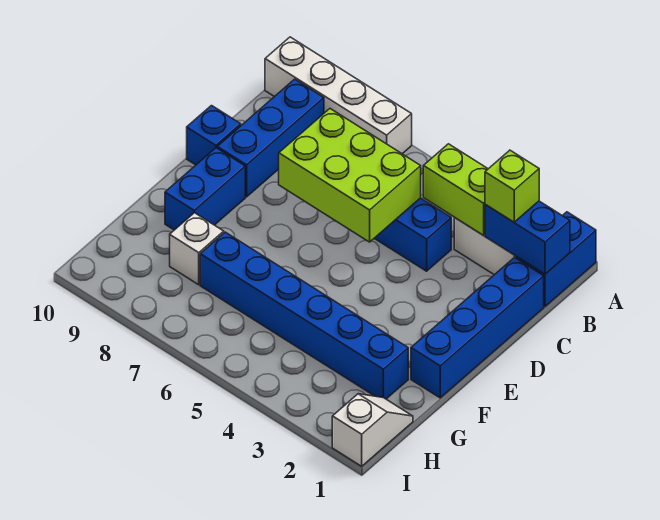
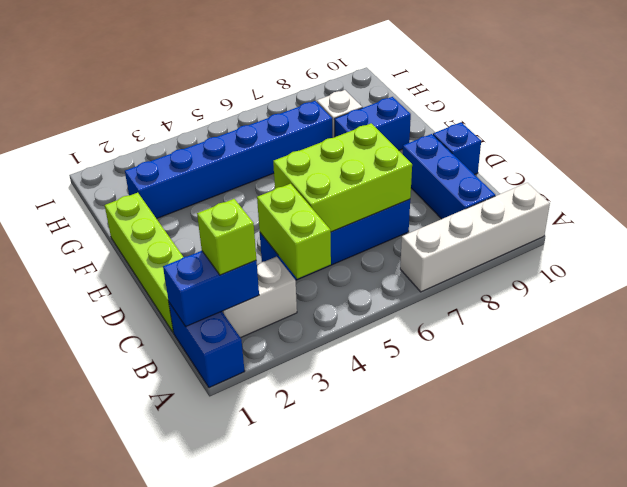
lime 1x2 brick [423,144,488,235] -> lime 1x2 brick turned to [257,184,331,279]
blue 1x4 brick [411,257,544,398] -> lime 1x4 brick [105,193,183,333]
blue 1x2 brick [165,148,245,230] -> blue 1x2 brick turned to [335,97,411,150]
white 1x2 slope [332,394,413,466] -> none

